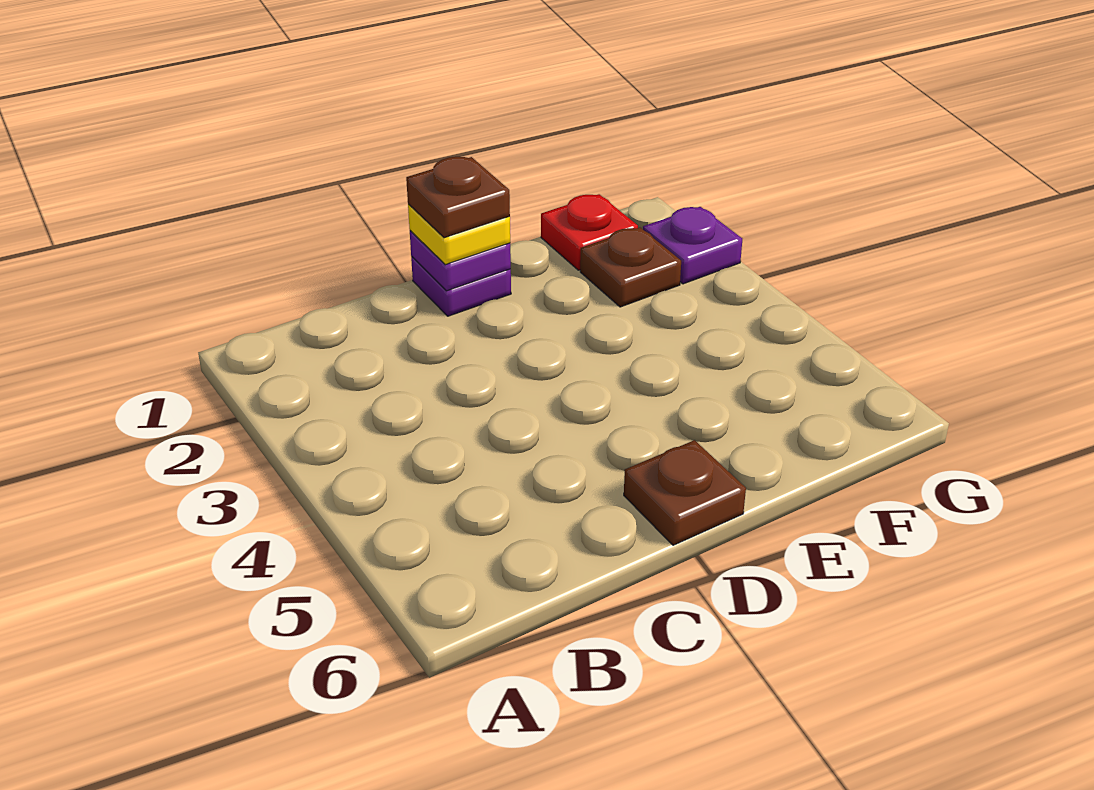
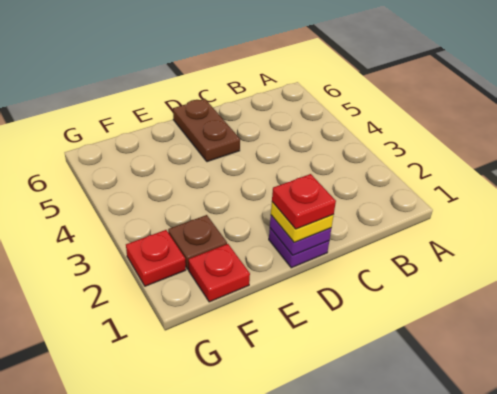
brown 1x1 plate [406,157,510,238] -> red 1x1 plate [272,174,336,229]
brown 1x1 plate [624,440,746,545] -> brown 1x2 plate [173,99,240,162]
purple 1x1 plate [643,207,742,284] -> red 1x1 plate [126,230,186,286]

